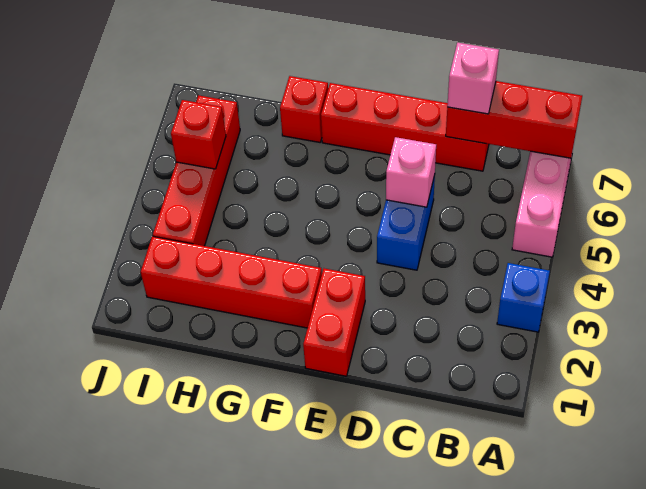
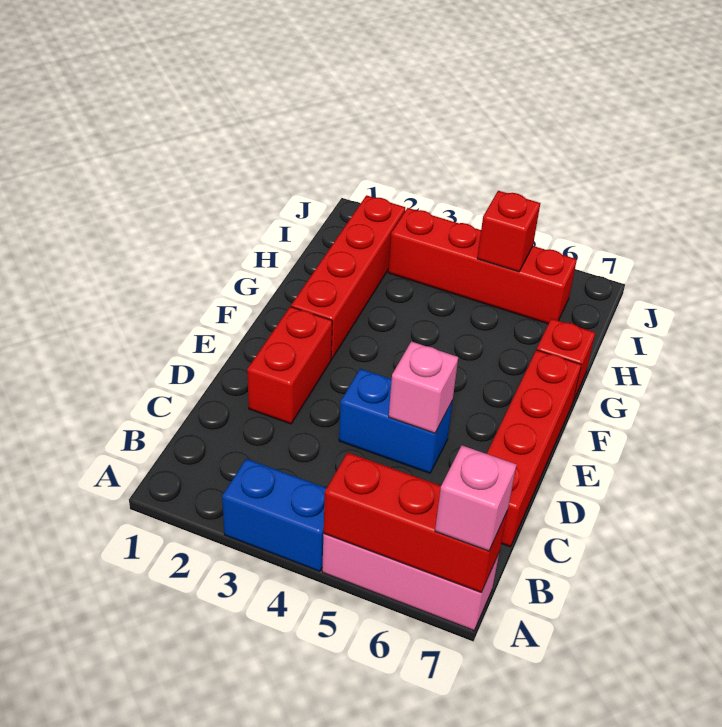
blue 1x1 brick [497,263,550,332] -> blue 1x2 brick [222,459,327,572]
red 1x3 brick [446,81,582,158] -> red 1x3 brick turned to [324,452,507,592]
pink 1x1 brick [447,43,499,114] -> pink 1x1 brick moved to [435,446,516,551]
red 1x2 brick [303,269,365,376] -> red 1x2 brick turned to [247,307,332,424]

